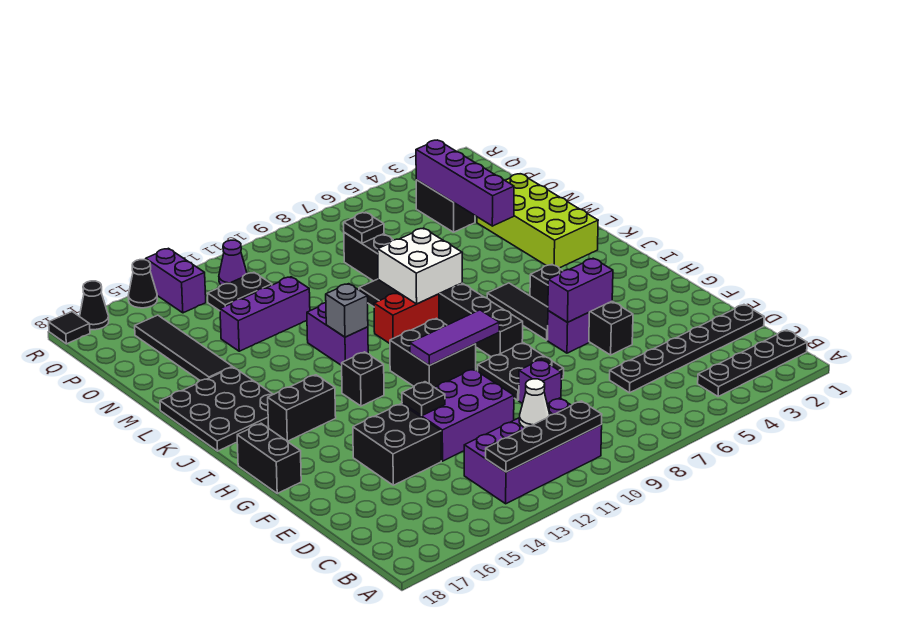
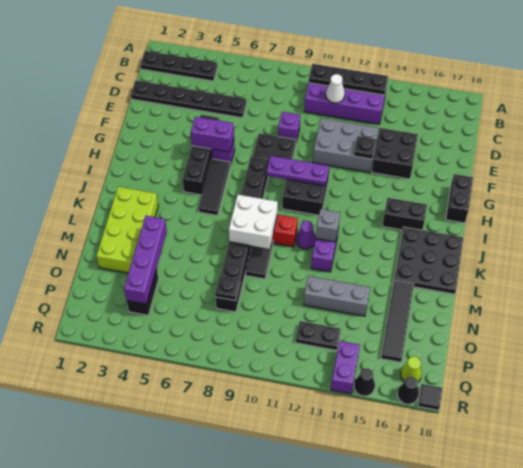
purple 2x3 brick [402,369,514,461] -> grey 2x3 brick [313,118,378,172]
purple 1x3 tile [410,310,499,365] -> purple 1x3 plate [267,156,329,186]
black 1x1 brick [342,352,384,406] -> none
purple 1x3 brick [220,277,310,351] -> grey 1x3 brick [304,276,370,316]
purple 1x1 cone [219,240,247,285] -> purple 1x1 cone moved to [296,221,316,249]
none -> lime 1x1 cone [401,356,422,382]

